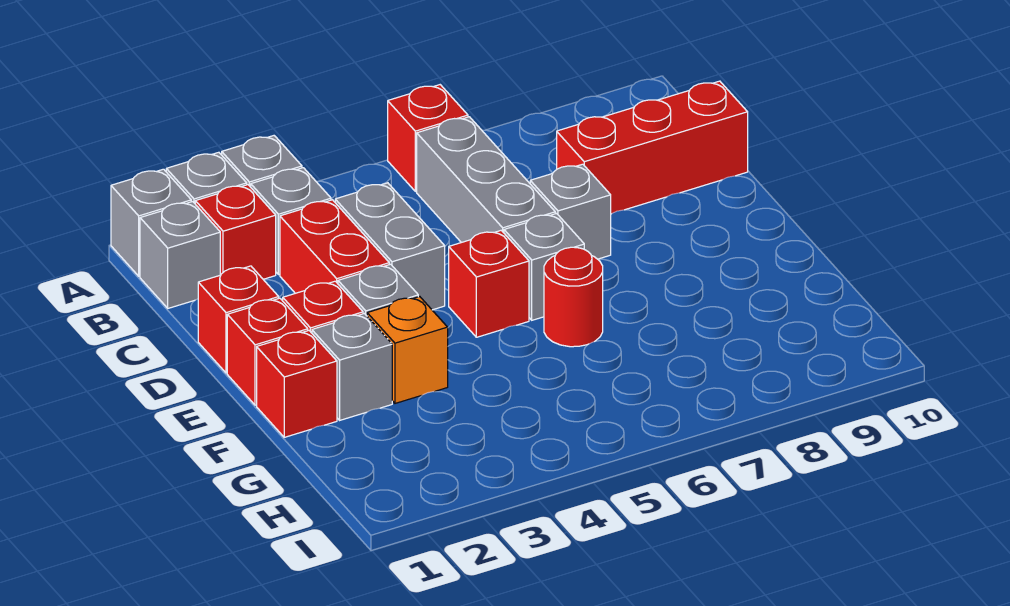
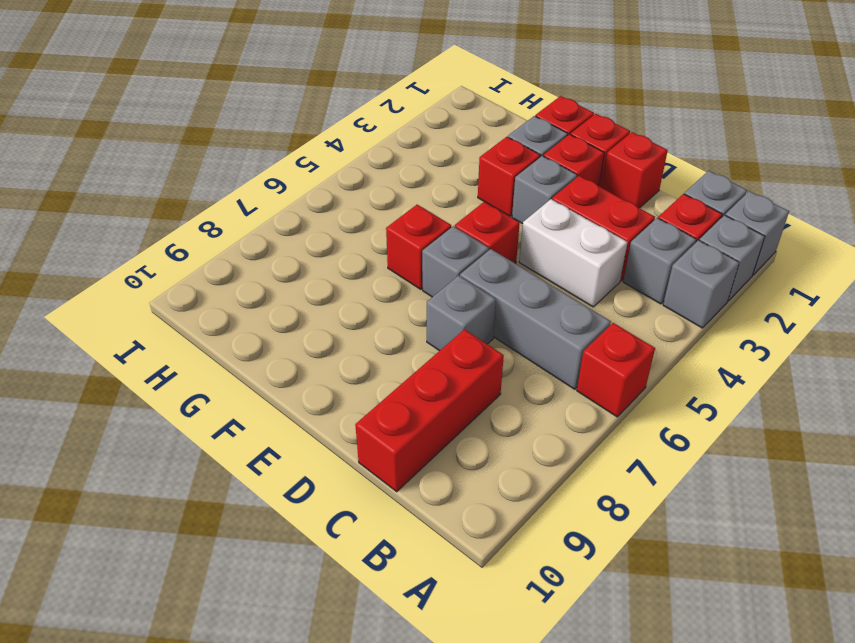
grey 1x2 brick [335,183,445,310] -> white 1x2 brick [519,199,628,307]
orange 1x1 brick [367,297,448,403] -> red 1x1 brick [478,137,540,217]
red 1x1 round brick [544,247,603,347] -> red 1x1 brick [386,205,451,289]

